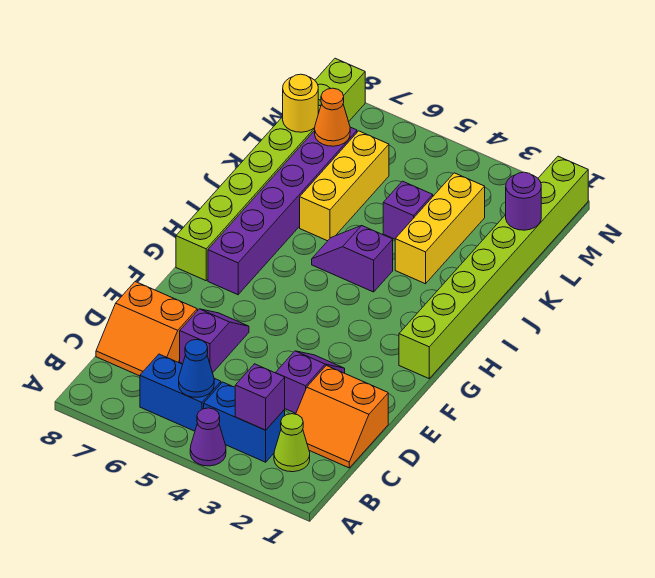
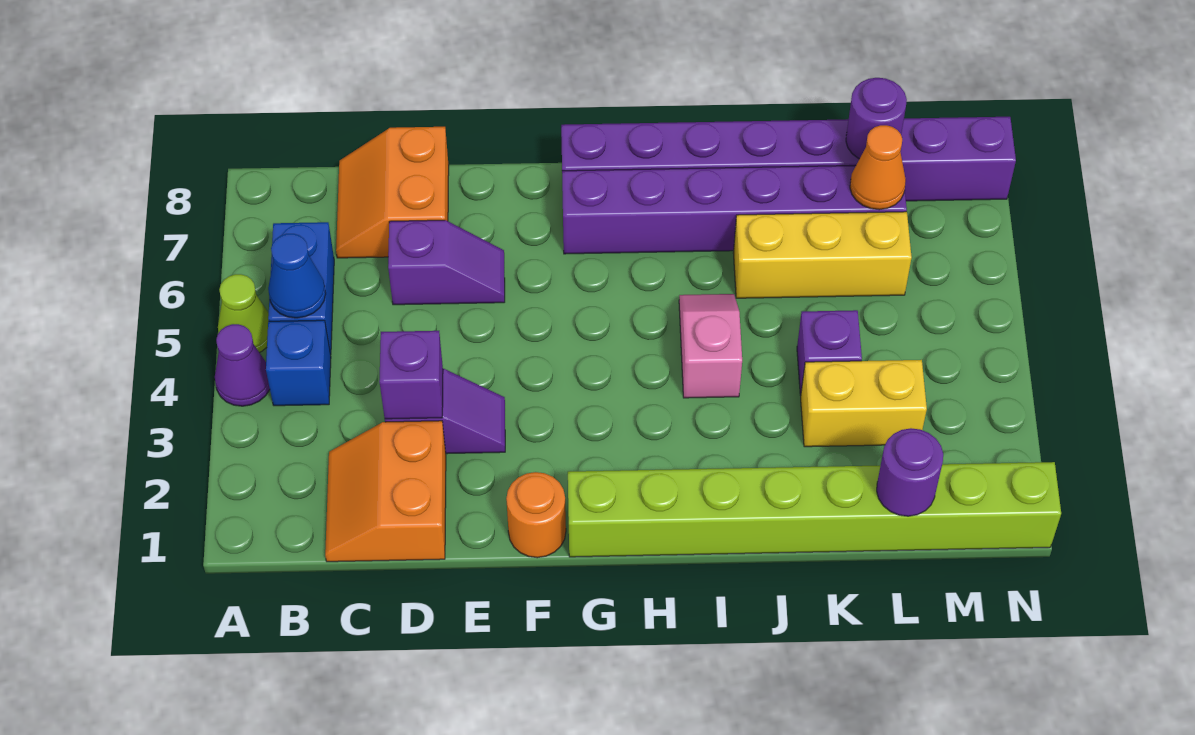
lime 1x1 cone [274,414,310,472] -> lime 1x1 cone moved to [218,274,269,353]
blue 1x2 brick [204,382,285,462] -> blue 1x1 brick [266,320,331,406]
purple 1x1 brick [235,364,285,430] -> purple 1x1 brick moved to [379,331,443,419]
none -> orange 1x1 round brick [506,472,566,558]
lime 1x8 brick [176,58,365,281] -> purple 1x8 brick [561,117,1016,201]
purple 1x2 slope [312,226,393,292] -> pink 1x2 slope [679,294,742,398]
yellow 1x3 brick [395,173,485,284] -> yellow 1x2 brick [801,360,927,447]
yellow 1x1 round brick [283,74,318,132] -> purple 1x1 round brick [846,78,907,159]

